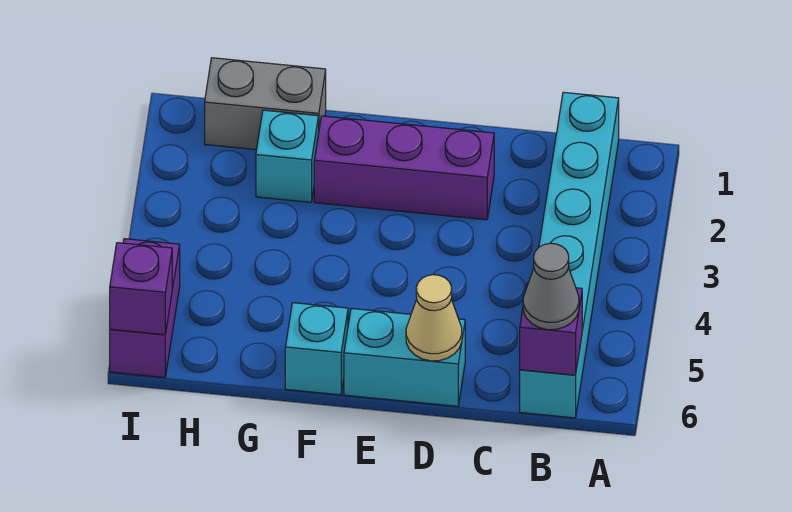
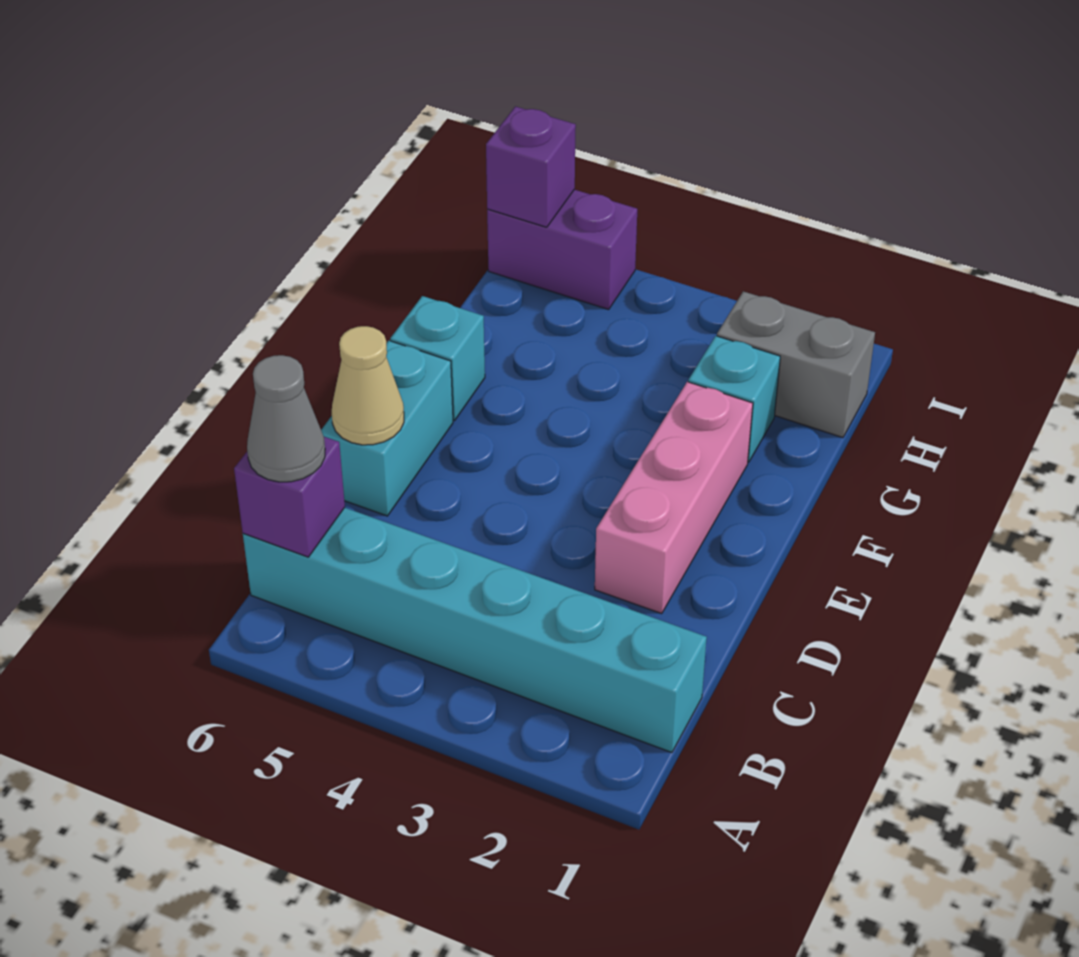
purple 1x3 brick [314,116,494,220] -> pink 1x3 brick [595,382,753,614]
grey 1x2 brick [205,58,326,150] -> grey 1x2 brick turned to [717,291,875,438]

